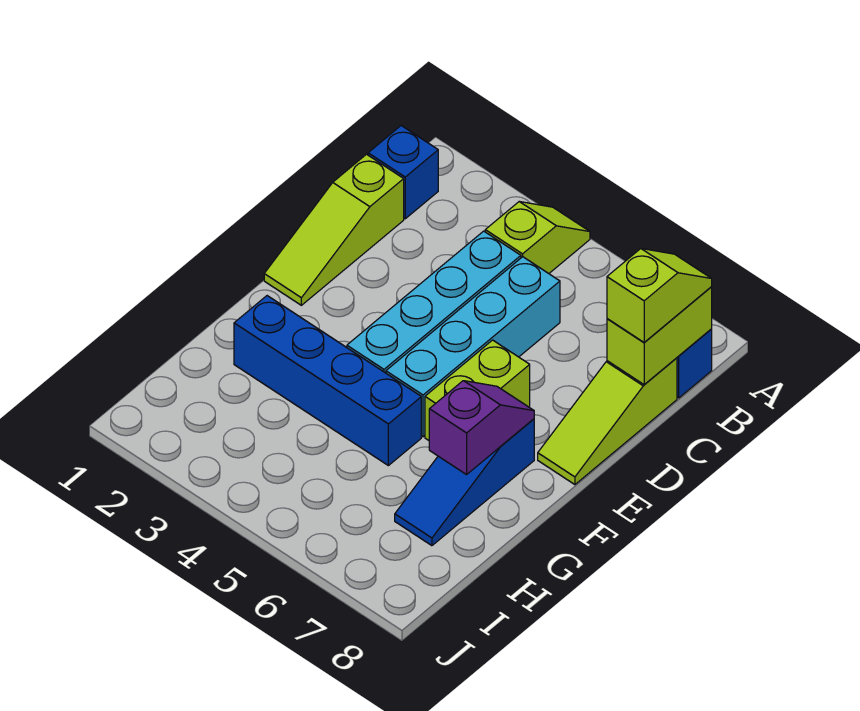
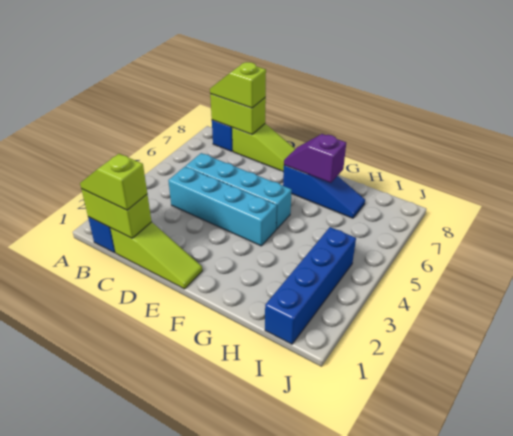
lime 1x2 slope [485,202,590,273] -> lime 1x2 slope moved to [80,154,147,210]
lime 1x2 brick [425,340,530,440] -> lime 1x2 brick moved to [82,189,152,238]
blue 1x4 brick [234,296,421,466] -> blue 1x4 brick moved to [265,227,356,344]

